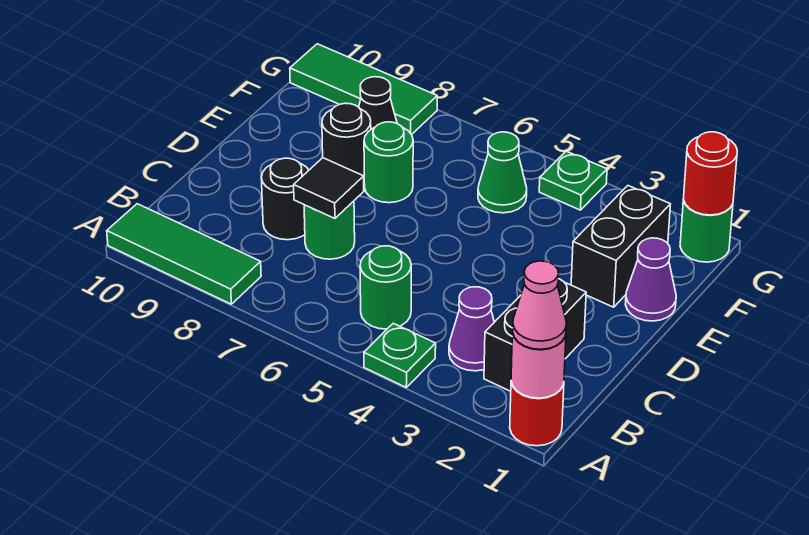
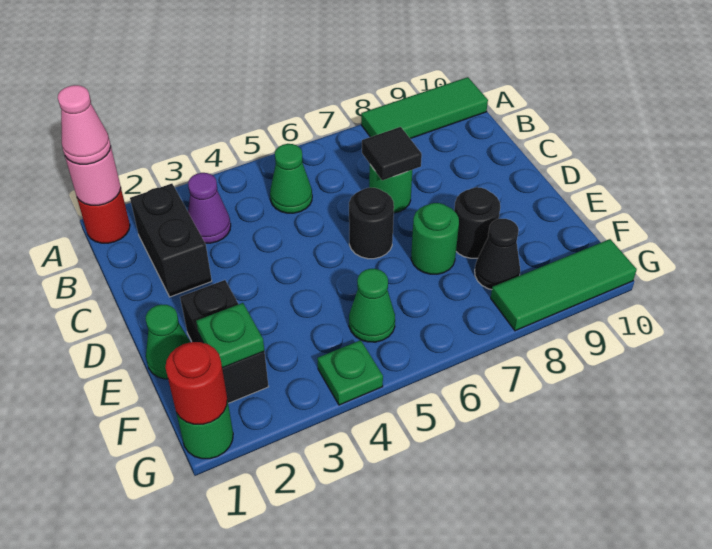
green 1x1 plate [364,323,436,387] -> green 1x1 plate moved to [196,303,264,368]
green 1x1 round brick [360,246,411,329] -> green 1x1 cone [270,144,312,213]
black 1x1 round brick [261,158,309,240] -> black 1x1 round brick moved to [349,188,394,259]
purple 1x1 cone [625,238,676,321] -> green 1x1 cone [146,305,190,379]

